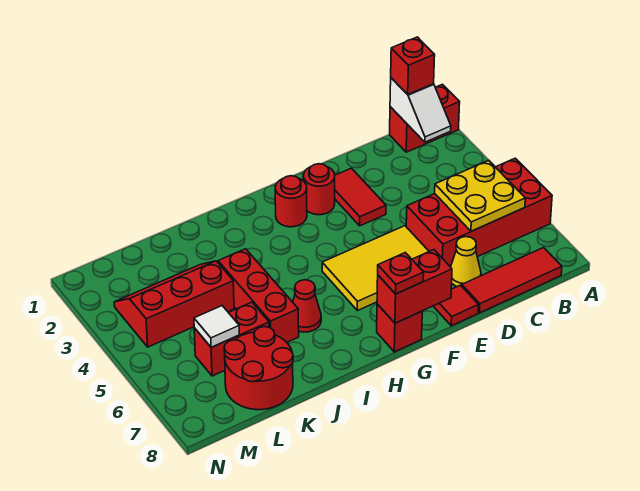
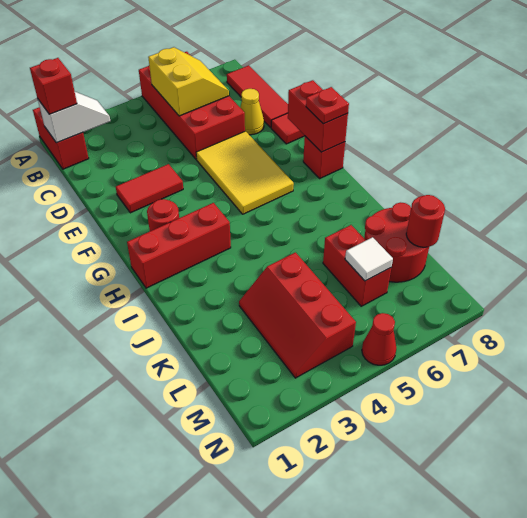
yellow 2x2 plate [435,161,525,231] -> yellow 2x2 slope [148,47,229,116]
red 1x1 round brick [303,164,335,215] -> red 1x1 round brick moved to [406,195,445,247]
red 1x1 cone [293,280,321,332] -> red 1x1 cone moved to [362,313,396,365]
red 1x3 brick [218,249,299,342] -> red 1x3 brick moved to [127,203,231,288]

